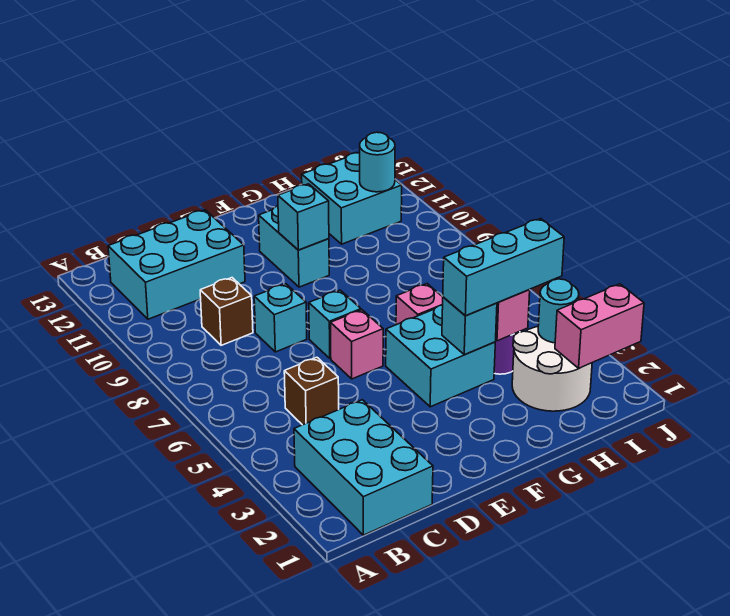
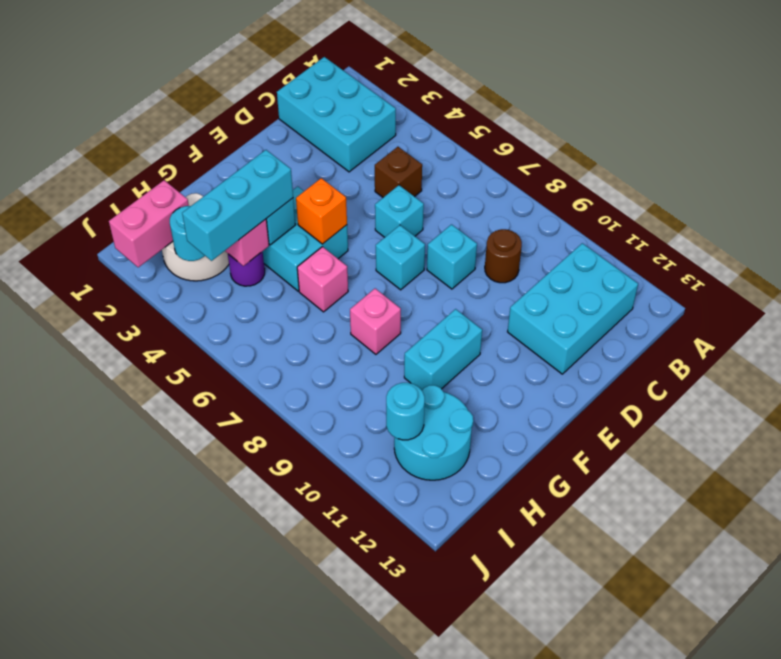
brown 1x1 brick [200,278,253,345] -> brown 1x1 round brick [485,229,522,283]
pink 1x1 brick [330,310,383,379] -> pink 1x1 brick moved to [350,289,401,354]
none -> orange 1x1 brick [296,178,347,244]
cyan 1x2 brick [259,206,329,287] -> cyan 1x2 brick turned to [404,309,482,390]
cyan 1x1 brick [278,184,329,250] -> cyan 1x1 brick moved to [375,185,424,237]
cyan 2x2 brick [302,153,402,244] -> cyan 2x2 round brick [394,385,473,480]

